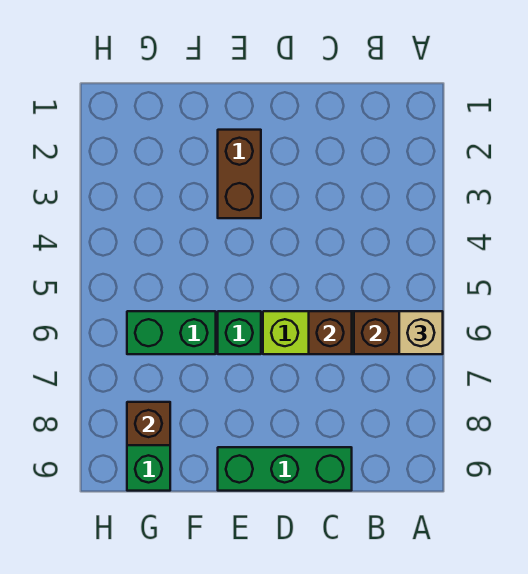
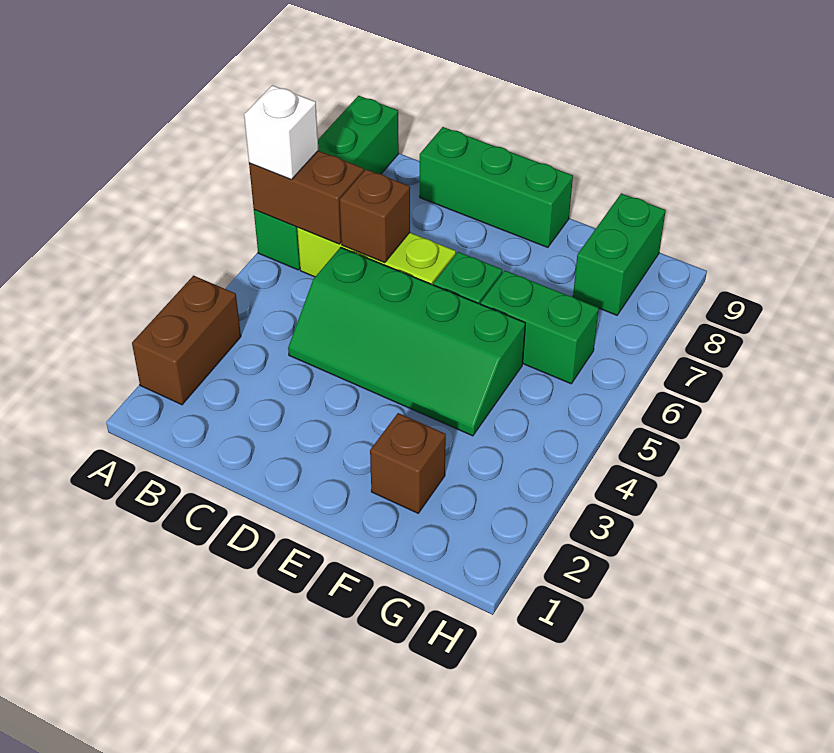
none -> green 1x4 brick [254,96,399,270]
tan 1x1 brick [399,311,443,354] -> white 1x1 brick [244,85,318,180]
none -> green 2x4 slope [288,247,525,436]
brown 1x2 brick [218,130,261,218] -> brown 1x2 brick moved to [132,276,241,405]
brown 1x1 brick [127,402,170,445] -> brown 1x1 brick moved to [370,413,446,513]

